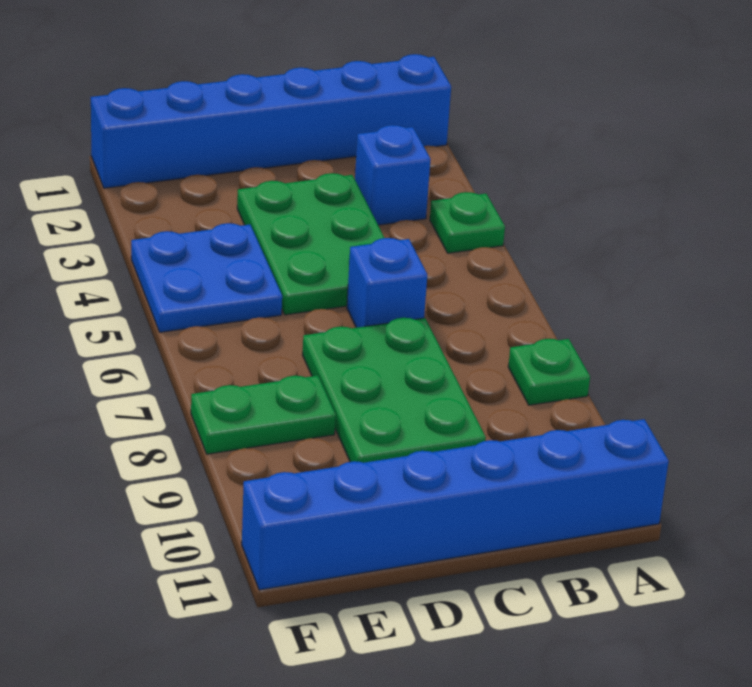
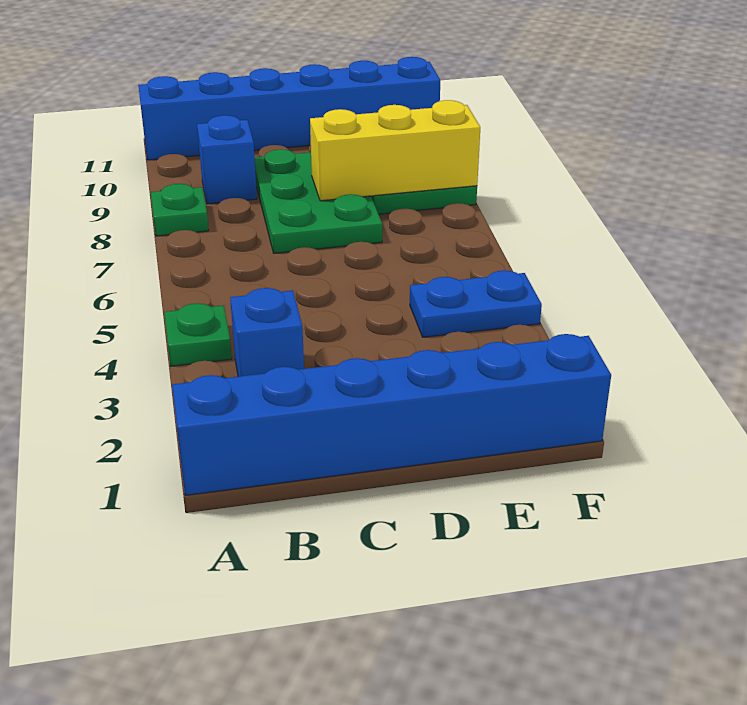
green 2x3 plate [237,173,384,315] -> none
blue 1x1 brick [347,238,427,328] -> blue 1x1 brick moved to [197,115,257,204]
none -> yellow 1x3 brick [310,100,480,201]
blue 2x2 plate [131,223,282,332] -> blue 1x2 plate [410,270,542,337]

